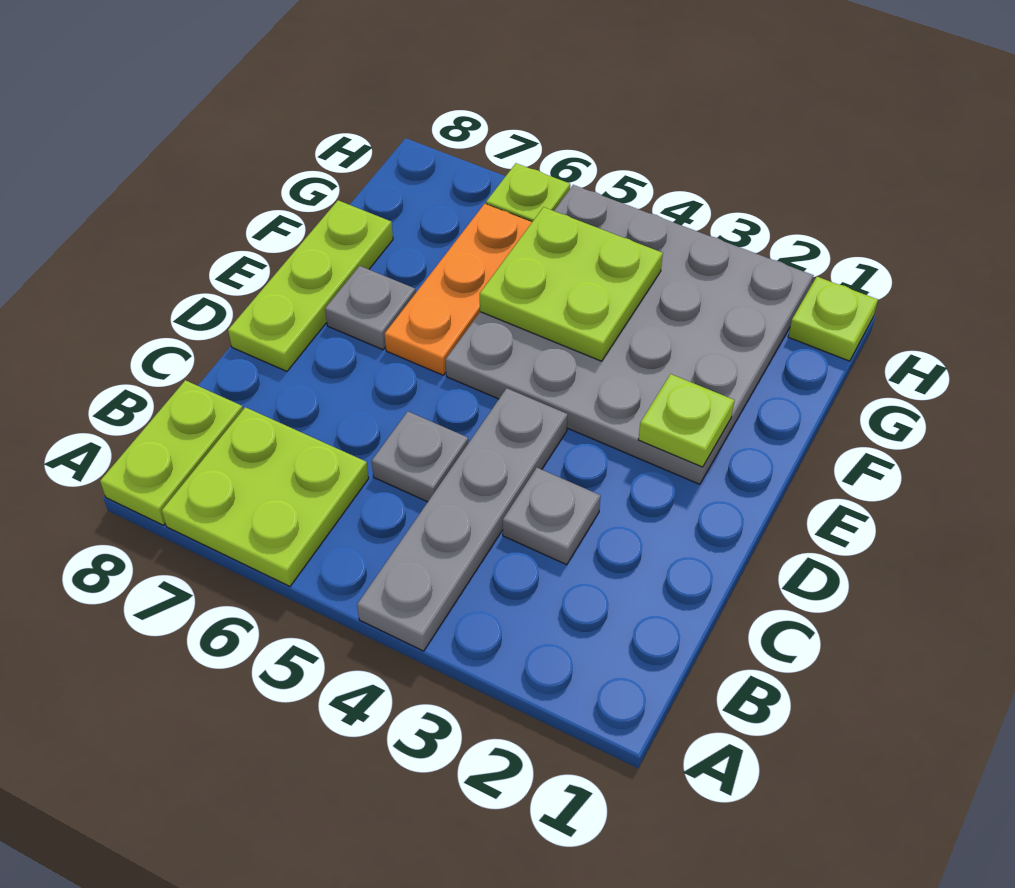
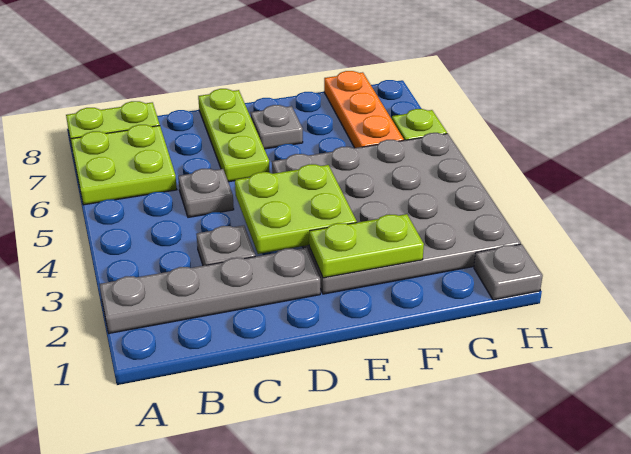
grey 1x4 plate [357,388,568,651] -> grey 1x4 plate moved to [99,248,320,333]
lime 1x3 plate [228,200,393,371] -> lime 1x3 plate turned to [198,89,270,182]
lime 1x1 plate [638,374,734,467] -> lime 1x2 plate [309,214,424,278]
orange 1x3 plate [385,204,532,375] -> orange 1x3 plate turned to [324,71,404,148]
lime 2x2 plate [480,207,663,361] -> lime 2x2 plate moved to [235,164,357,254]
lime 1x1 plate [788,277,878,361] -> grey 1x1 plate [474,244,543,300]

